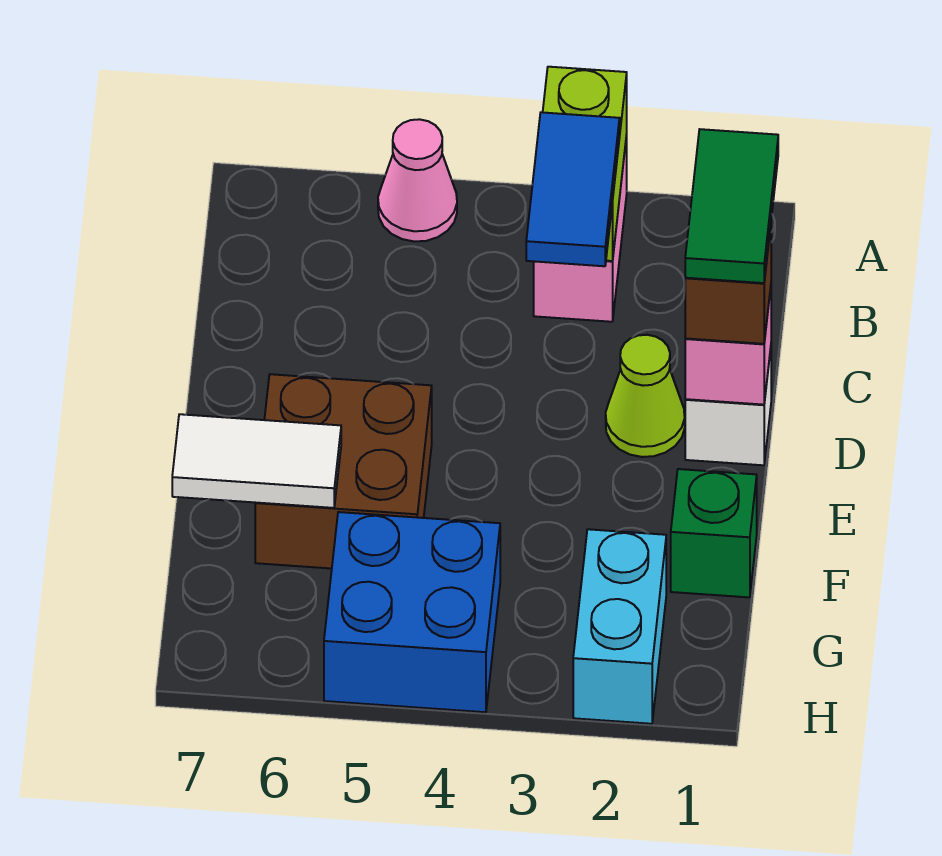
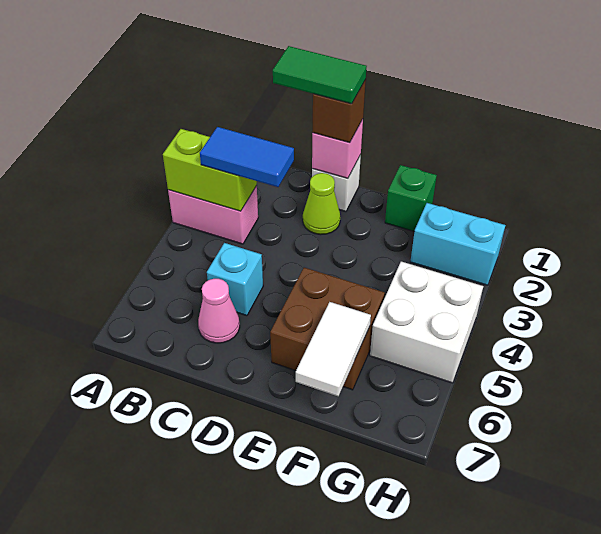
pink 1x1 cone [378,119,457,242] -> pink 1x1 cone moved to [198,279,240,343]
none -> cyan 1x1 brick [207,243,263,316]
blue 2x2 brick [324,512,500,712] -> white 2x2 brick [370,262,483,383]

